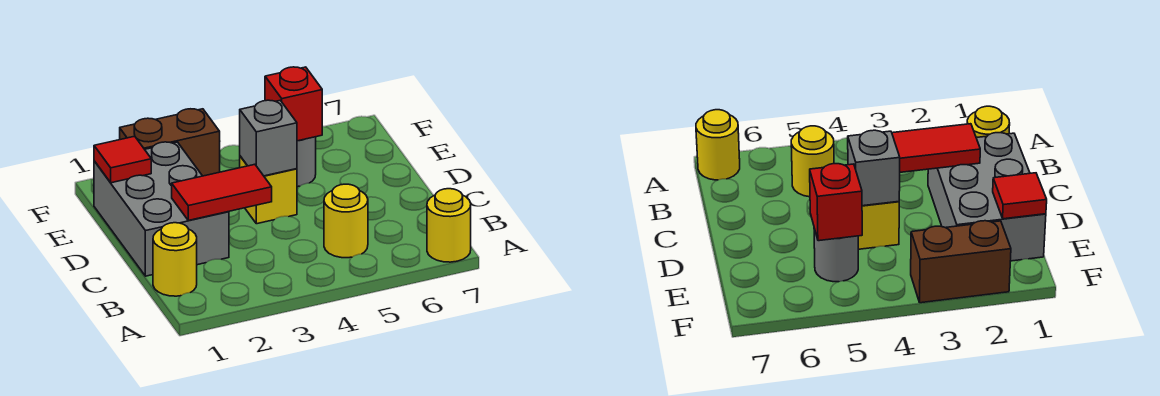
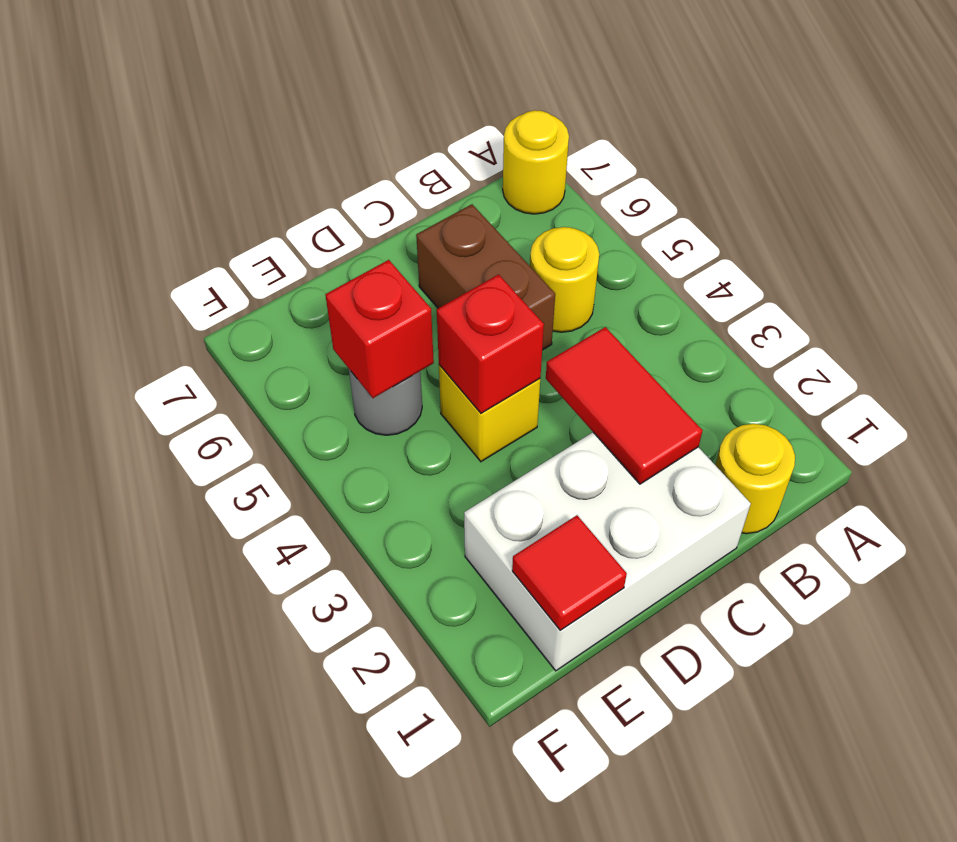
grey 2x3 brick [94,142,229,276] -> white 2x3 brick [464,432,751,671]
grey 1x1 brick [240,100,297,176] -> red 1x1 brick [437,274,544,413]
brown 1x2 brick [120,109,220,176] -> brown 1x2 brick moved to [416,204,555,350]

